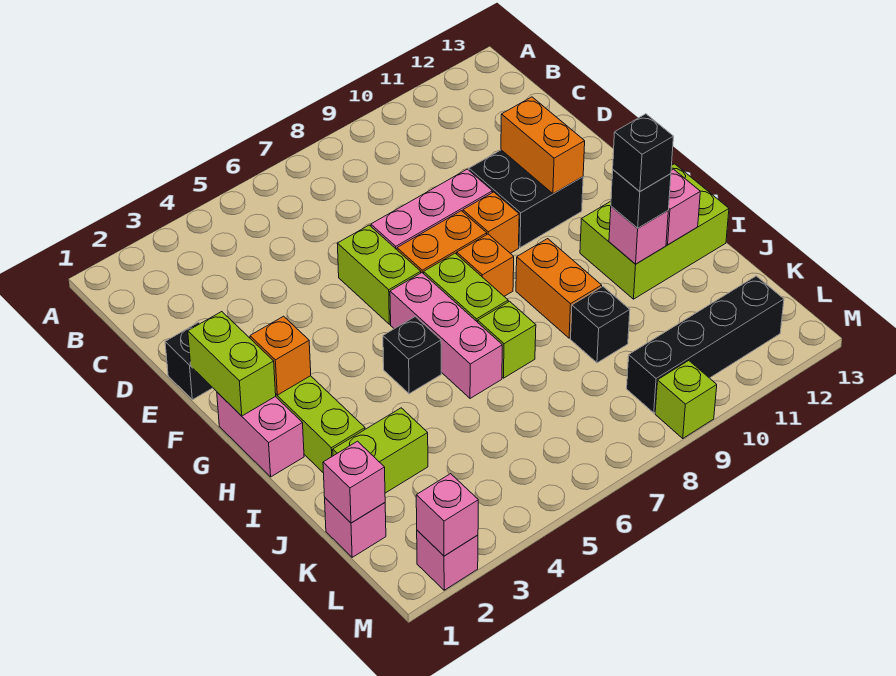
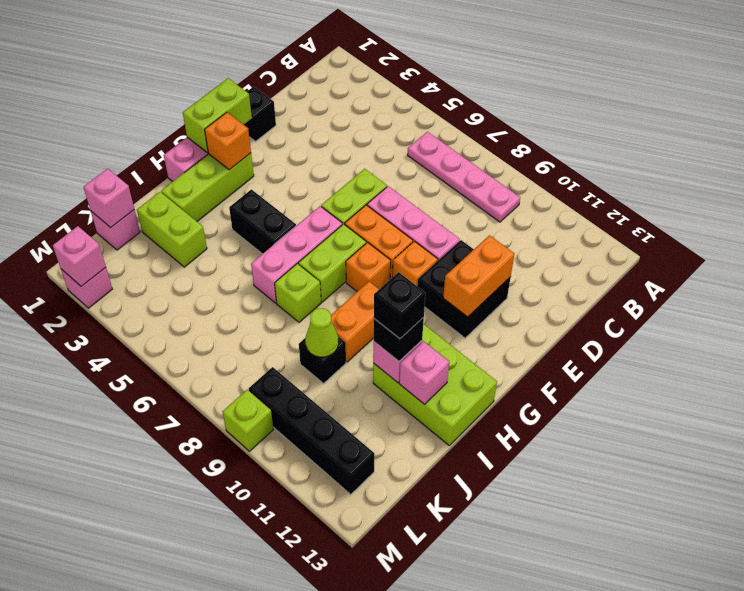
none -> pink 1x4 plate [408,132,520,222]
black 1x1 brick [383,317,441,394] -> black 1x2 brick [229,190,296,254]
none -> lime 1x1 cone [305,308,339,357]

